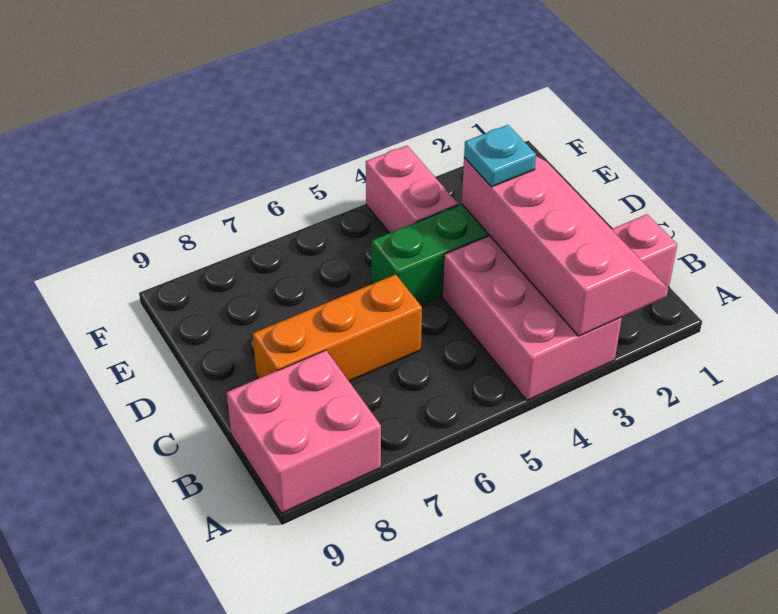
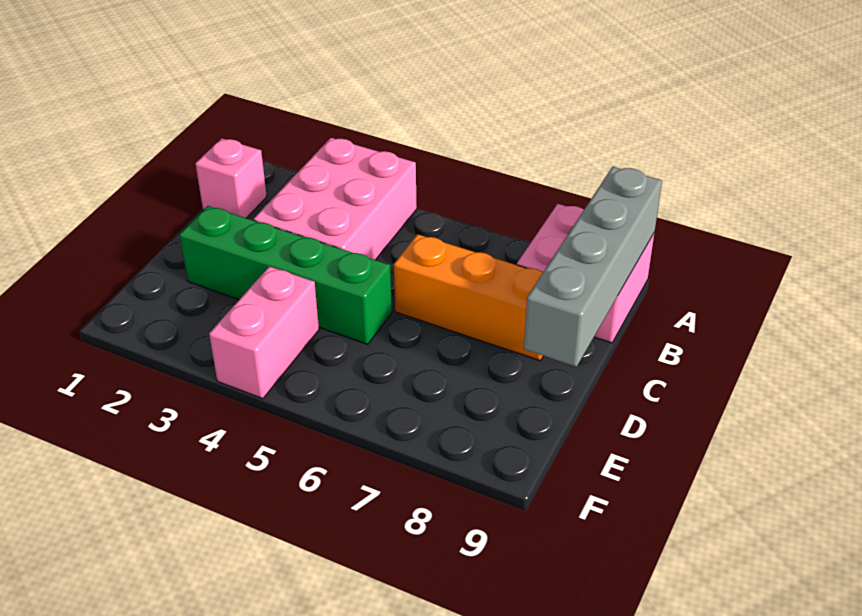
pink 2x4 slope [462,156,668,336] -> none
none -> grey 1x4 brick [524,167,662,367]
cyan 1x1 plate [464,125,536,187] -> none

